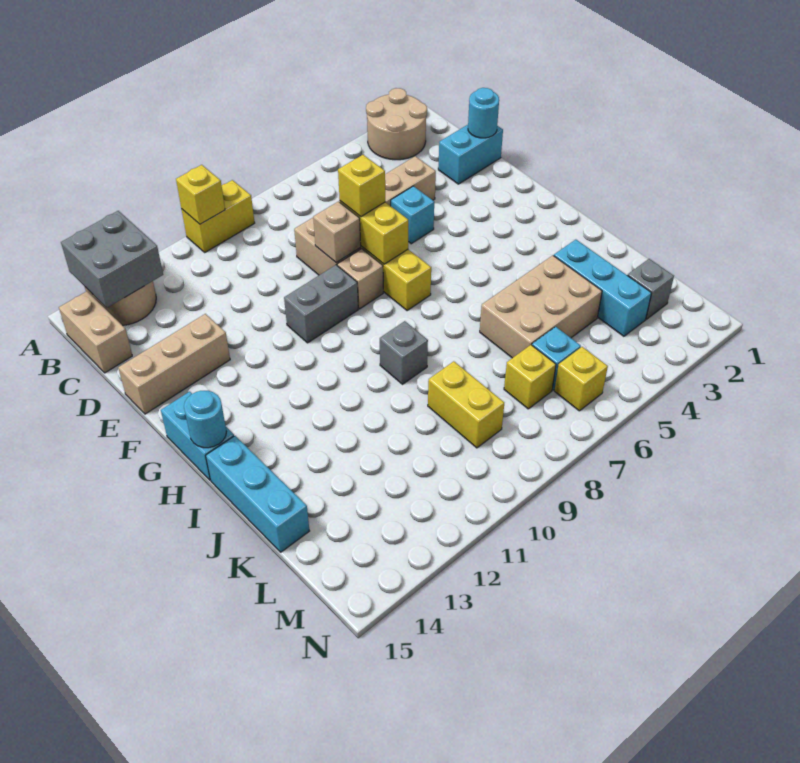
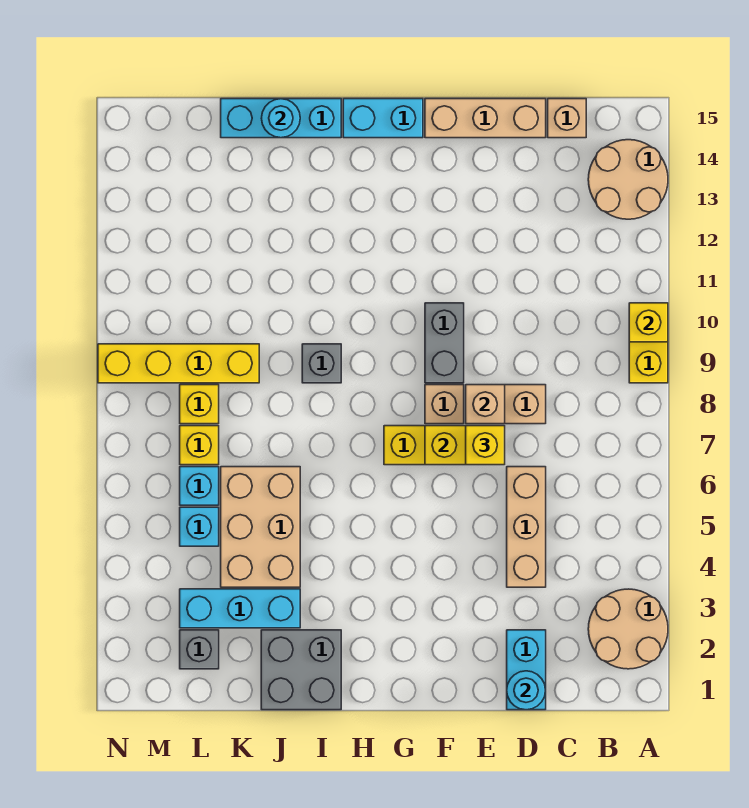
grey 2x2 brick [61,211,163,308] -> grey 2x2 brick moved to [261,630,341,710]
tan 1x2 brick [59,291,132,373] -> tan 1x1 brick [548,99,586,138]
cyan 1x1 brick [391,186,434,244] -> cyan 1x1 brick moved to [180,507,219,546]
tan 1x3 brick [118,314,230,414] -> tan 1x3 brick turned to [425,99,546,138]
cyan 1x1 round brick [184,391,226,448] -> cyan 1x1 round brick moved to [261,99,300,138]
yellow 1x2 brick [428,361,504,448] -> yellow 1x4 brick [98,344,259,383]
yellow 1x1 brick [554,347,608,411] -> yellow 1x1 brick moved to [180,385,219,424]

